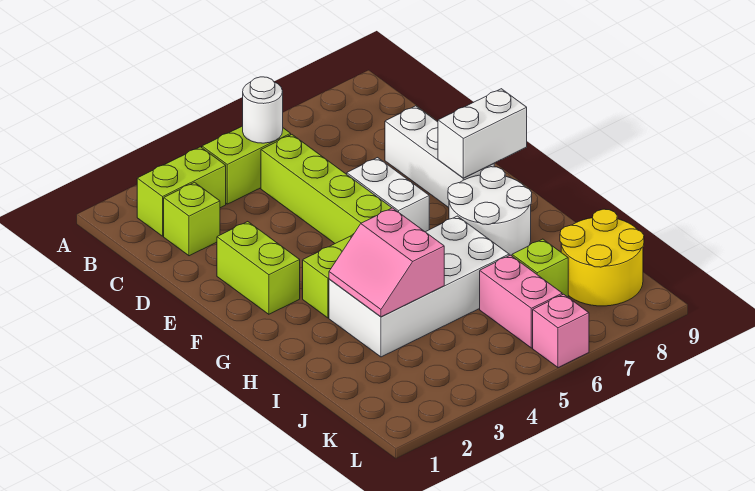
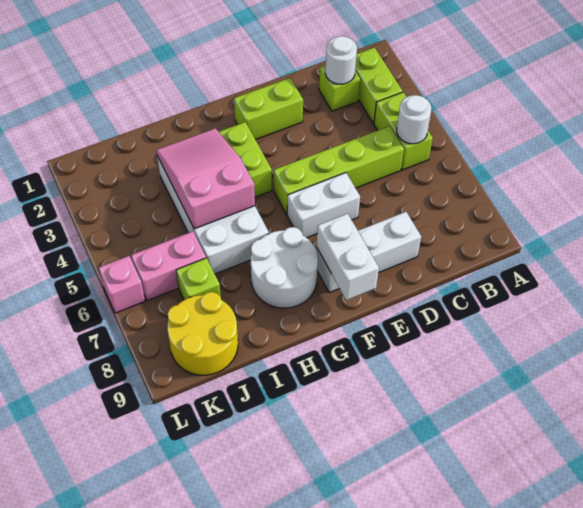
none -> white 1x1 round brick [325,36,357,84]
pink 2x2 slope [329,208,444,317] -> pink 2x3 slope [156,128,255,229]

